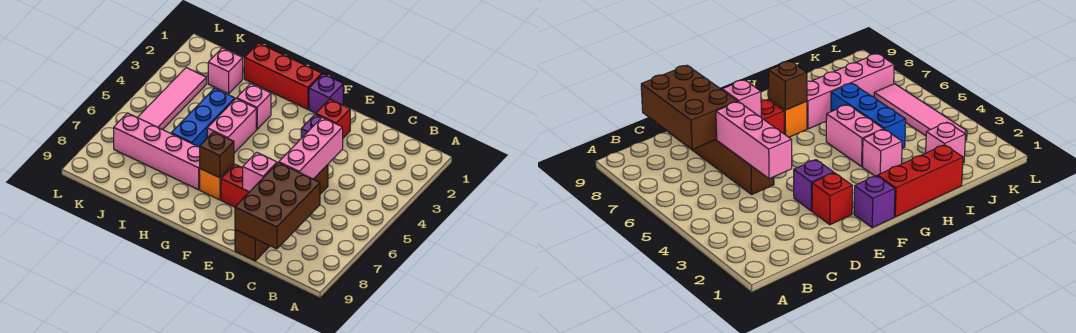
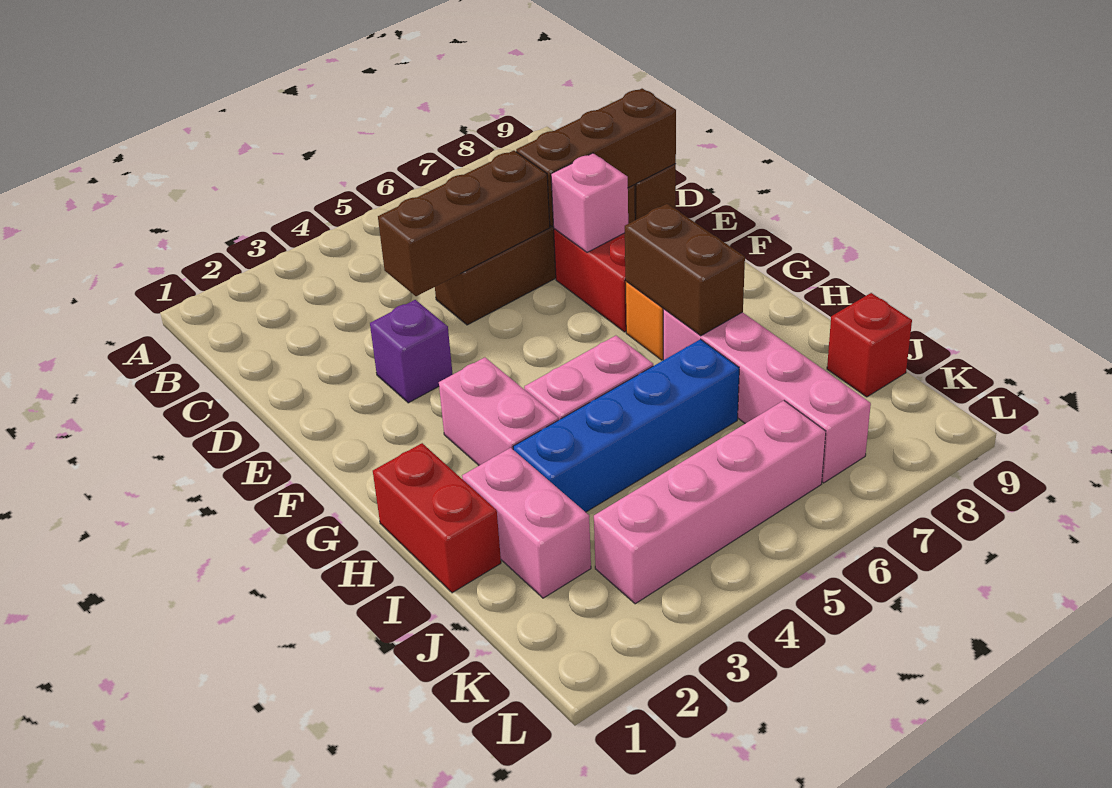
brown 2x3 brick [235,163,320,249] -> brown 1x3 brick [516,88,676,227]
pink 1x3 brick [279,117,343,179] -> brown 1x3 brick [378,151,550,296]
red 1x1 brick [316,99,350,138] -> red 1x1 brick moved to [827,293,912,397]
purple 1x1 brick [309,74,343,113] -> none
red 1x3 brick [244,43,322,109] -> red 1x2 brick [373,443,501,593]
brown 1x1 brick [200,132,234,178] -> brown 1x2 brick [625,204,745,336]
pink 1x1 brick [237,83,271,129] -> pink 1x2 brick [439,357,558,465]
blue 1x3 brick [171,88,235,147] -> blue 1x4 brick [513,339,739,512]
pink 1x1 brick [208,48,243,94] -> pink 1x2 brick [462,448,591,598]
pink 1x4 tile [137,68,207,130] -> pink 1x4 brick [594,400,826,604]

